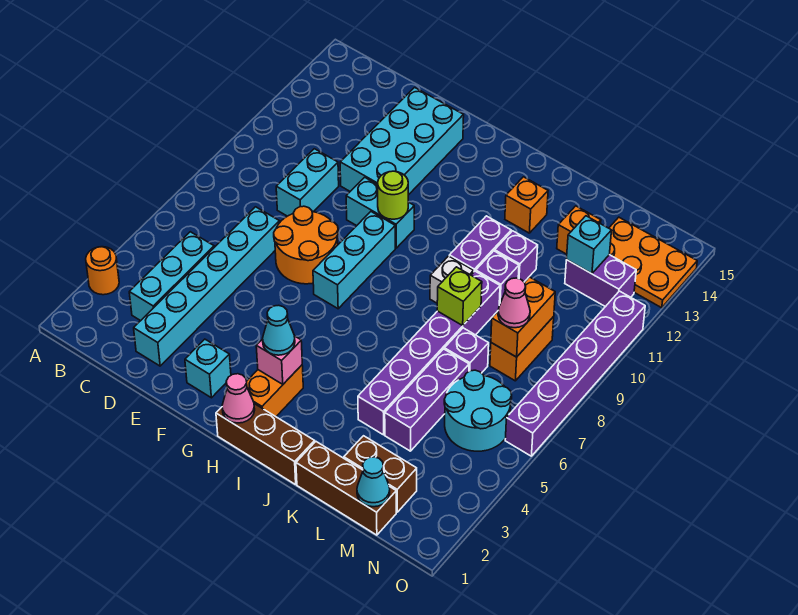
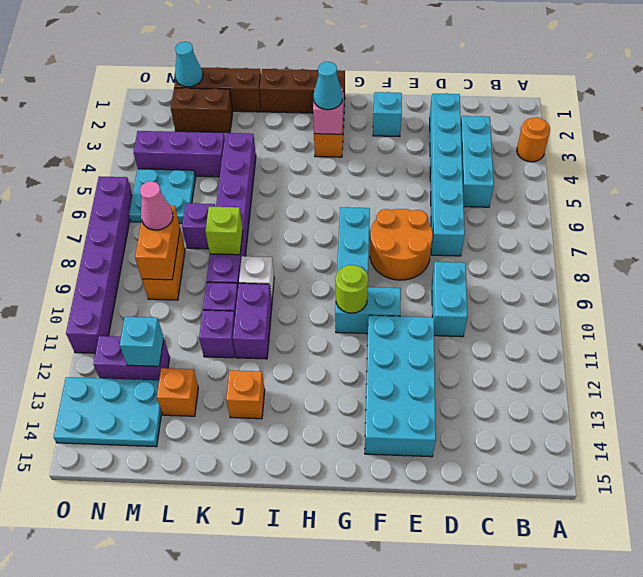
pink 1x1 cone [222,374,255,423] -> none
purple 1x3 brick [385,349,469,451] -> purple 1x3 brick turned to [133,131,225,177]
cyan 2x2 round brick [444,370,512,451] -> cyan 2x2 plate [129,169,196,223]
orange 2x3 plate [609,217,697,308] -> cyan 2x3 plate [54,377,162,447]

